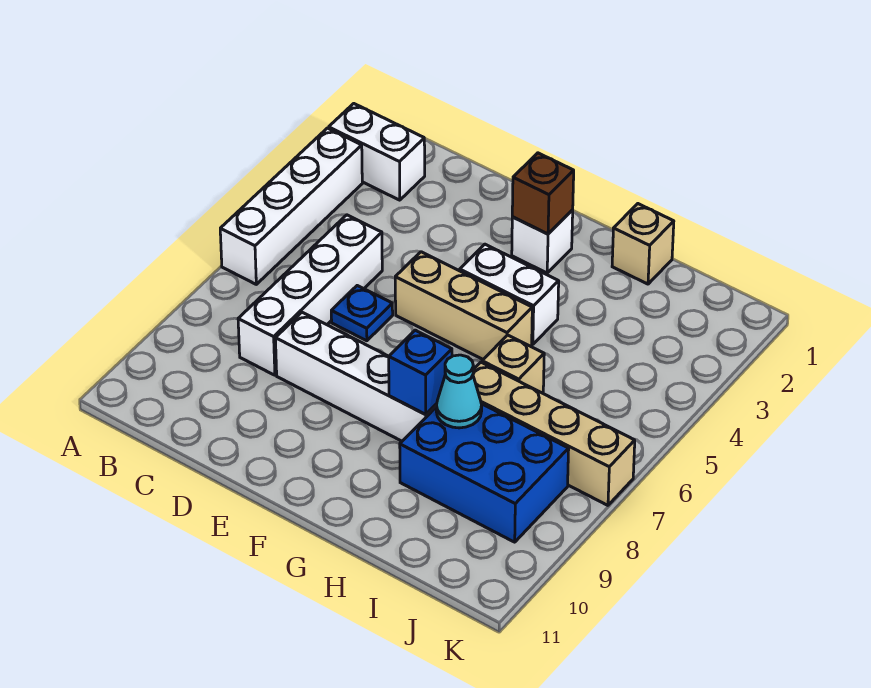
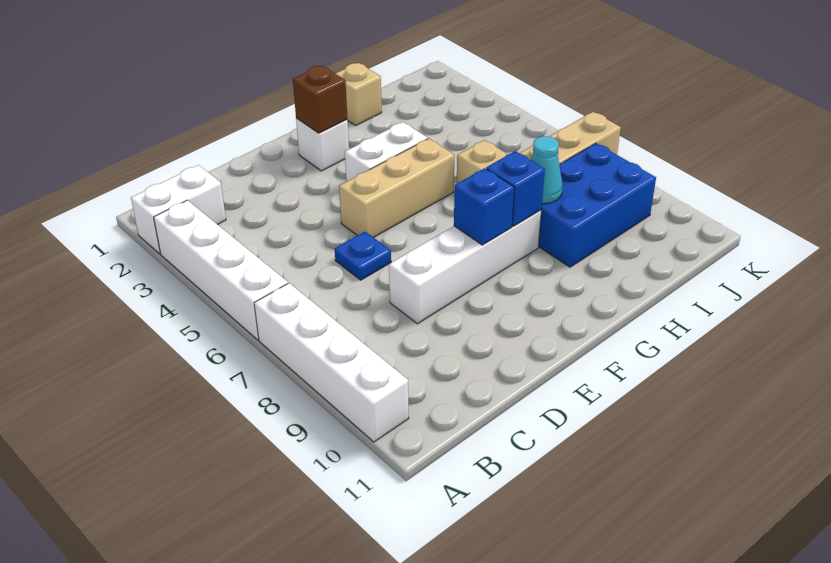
white 1x4 brick [238,215,382,375] -> white 1x4 brick moved to [254,283,409,442]
none -> blue 1x1 brick [454,168,514,245]

